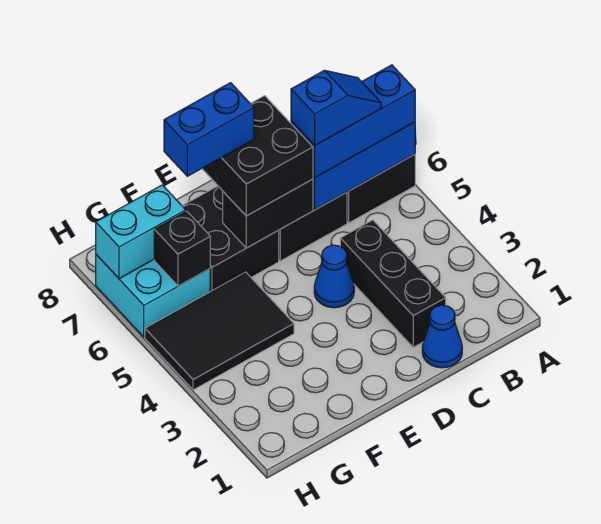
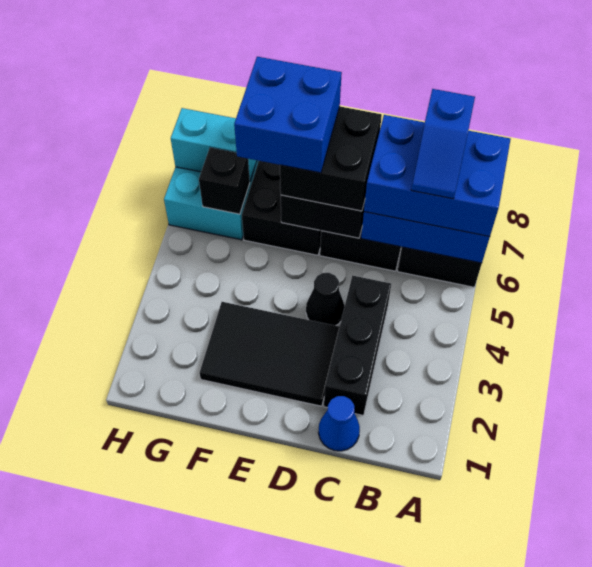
blue 1x3 brick [291,65,415,178] -> blue 2x3 brick [364,115,511,237]
blue 1x2 slope [291,70,381,146] -> blue 1x2 slope turned to [411,89,475,199]
blue 1x1 cone [314,245,354,308] -> black 1x1 cone [306,273,345,326]
blue 1x2 brick [164,83,254,176] -> blue 2x2 brick [234,57,342,173]
black 2x3 tile [145,272,294,390] -> black 2x3 tile moved to [200,302,339,406]

